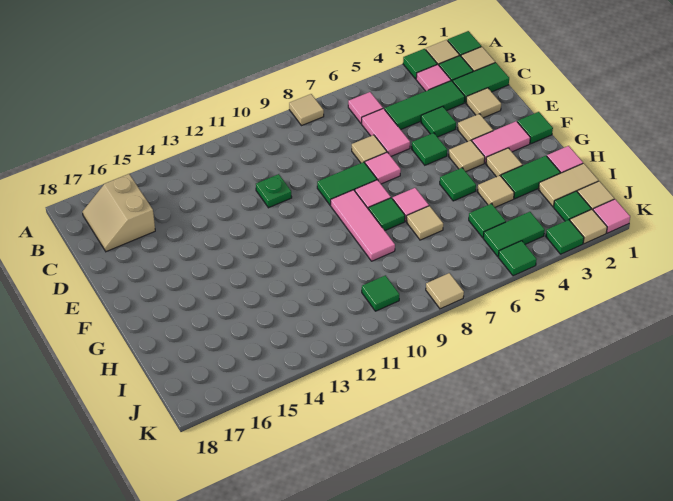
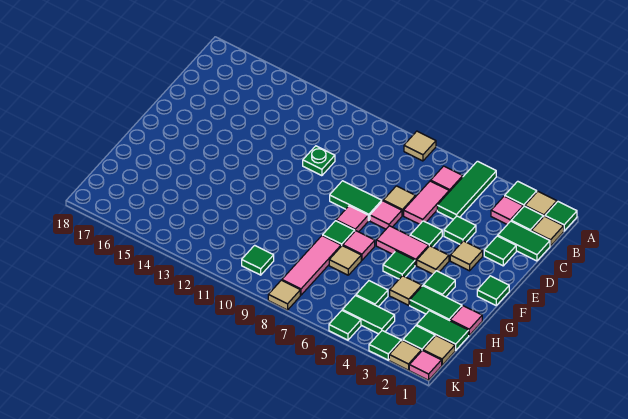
tan 2x2 slope [82,174,155,252] -> none
green 1x3 tile [385,81,465,130] -> green 1x3 tile turned to [437,161,496,219]
tan 1x1 tile [466,88,501,118] -> green 1x1 tile [484,236,516,266]
pink 1x2 tile [472,121,530,163] -> pink 1x2 tile moved to [376,226,429,265]
pink 1x3 tile [331,190,395,261] -> pink 1x3 tile moved to [282,236,341,295]
tan 1x1 tile [486,148,522,177] -> green 1x1 tile [423,271,455,297]
tan 1x2 tile [538,163,599,207] -> green 1x2 tile [416,311,469,350]

